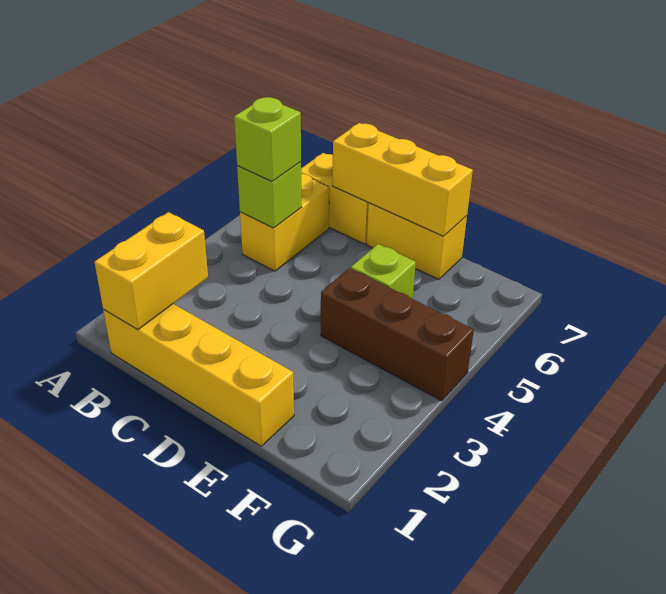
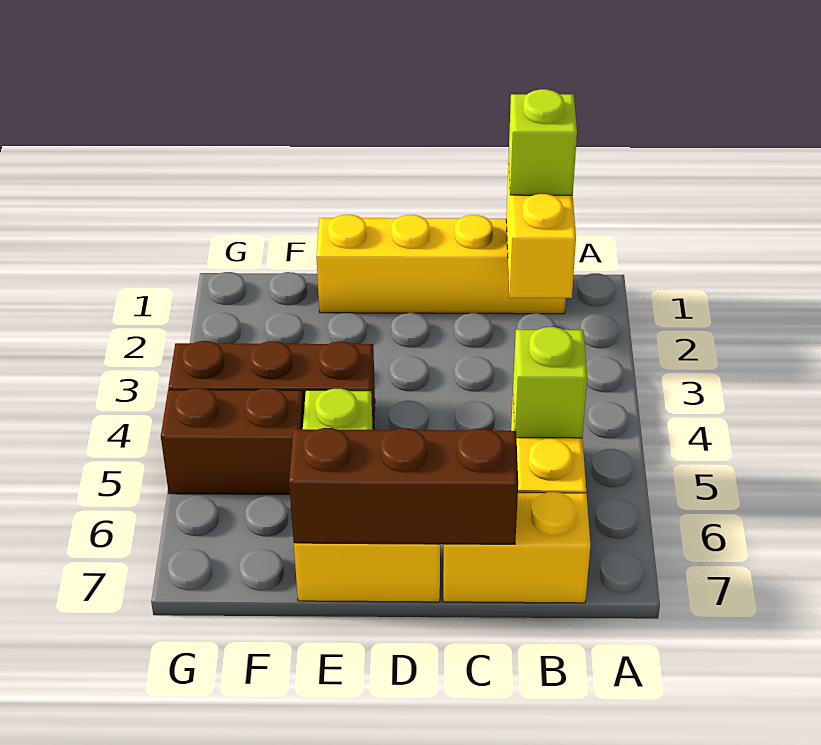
lime 1x1 brick [234,97,301,181] -> lime 1x1 brick moved to [509,89,577,195]
yellow 1x3 brick [332,123,473,236] -> brown 1x3 brick [289,428,518,544]
none -> brown 1x2 brick [161,388,304,494]

